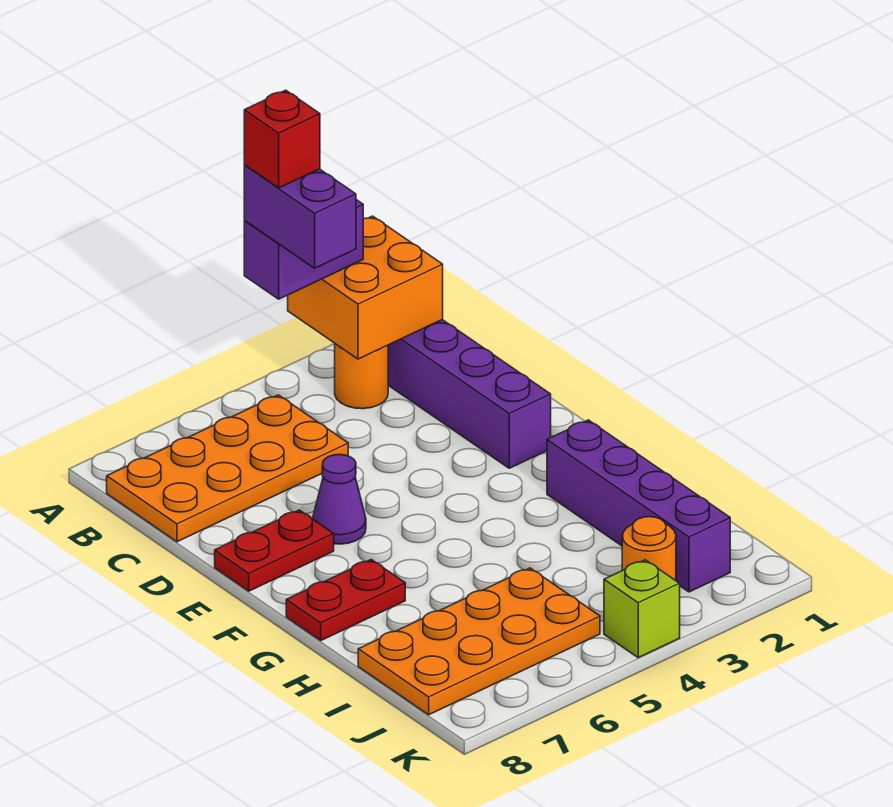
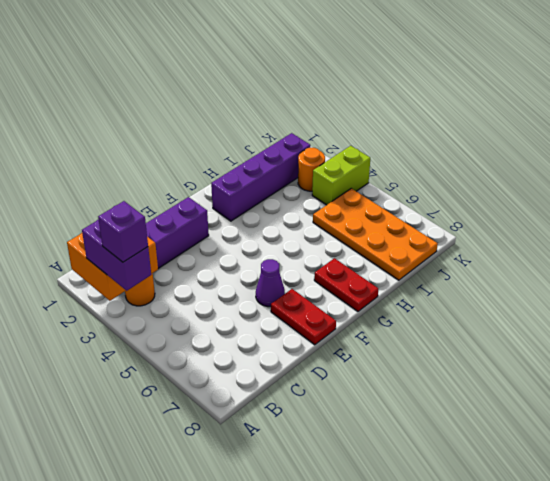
purple 1x2 brick [244,165,356,268] -> purple 1x1 brick [98,201,148,262]
red 1x1 brick [244,90,320,188] -> none
orange 2x4 plate [107,395,348,542] -> none
lime 1x1 brick [604,560,680,658] -> lime 1x2 brick [312,146,370,205]

